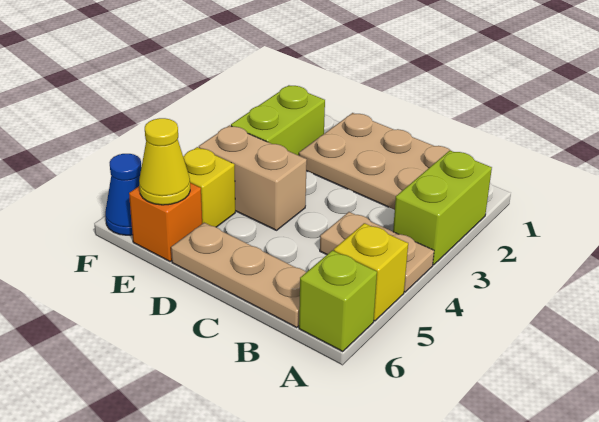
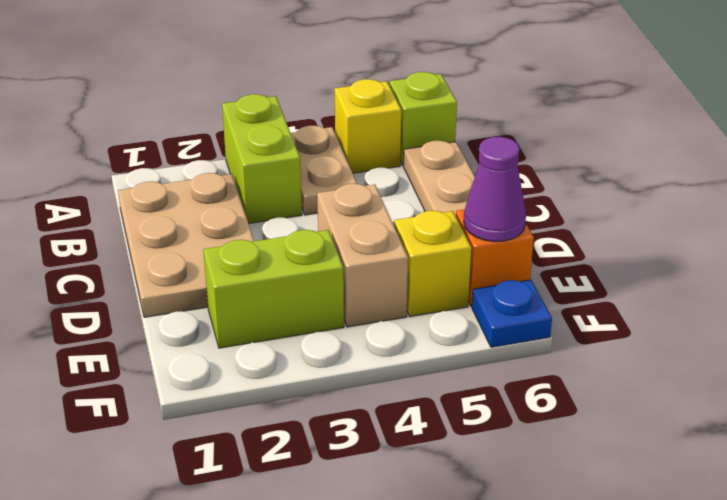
lime 1x2 brick [393,150,492,265] -> lime 1x2 brick turned to [222,94,302,224]
yellow 1x1 cone [139,118,190,205] -> purple 1x1 cone [464,137,526,242]
blue 1x1 cone [105,154,141,235] -> blue 1x1 plate [472,280,552,347]

